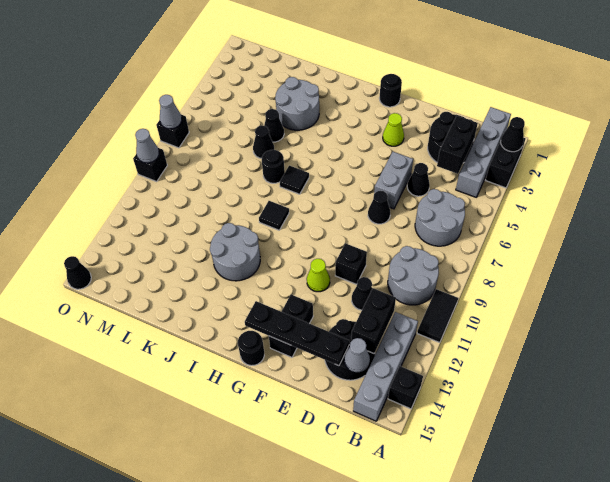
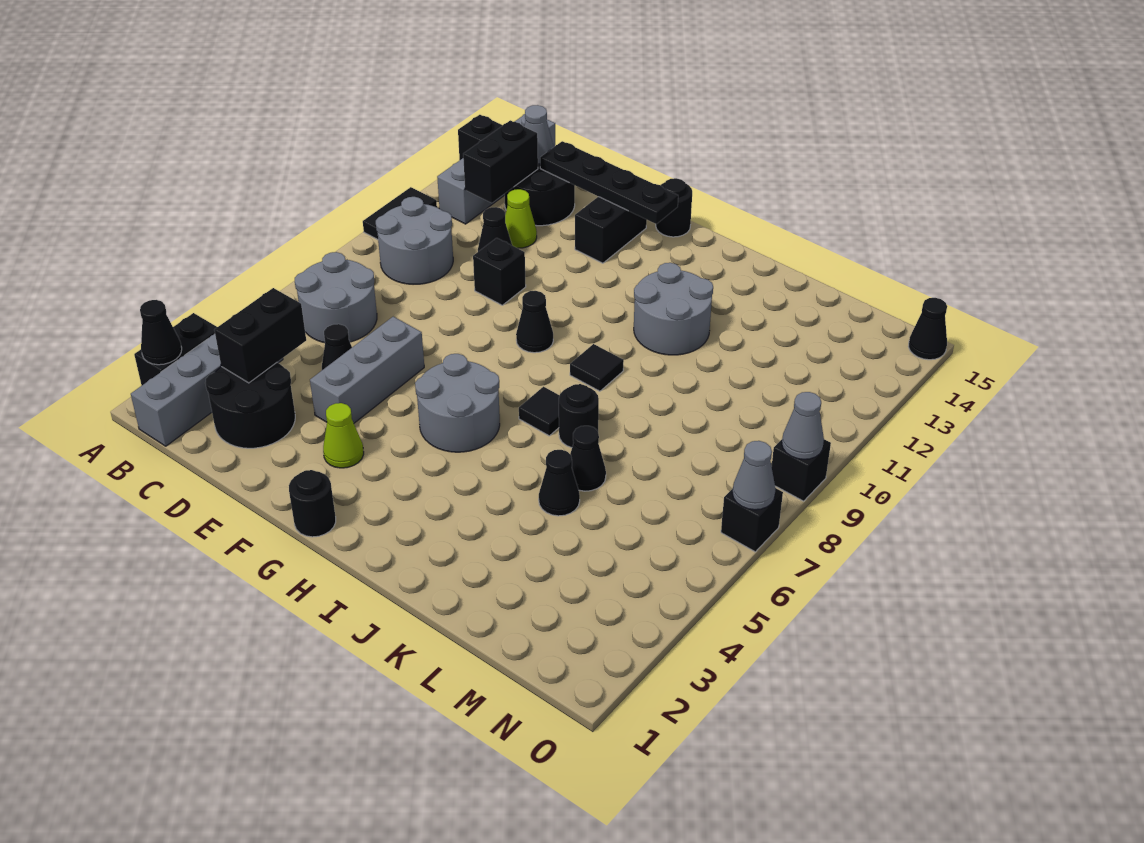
grey 1x2 brick [374,152,413,209] -> grey 1x3 brick [310,317,424,423]
black 1x1 cone [368,191,390,224] -> black 1x1 cone moved to [516,291,553,353]
lime 1x1 cone [307,259,330,292] -> lime 1x1 cone moved to [505,189,537,248]
grey 2x2 round brick [275,77,319,130] -> grey 2x2 round brick moved to [415,354,500,452]

